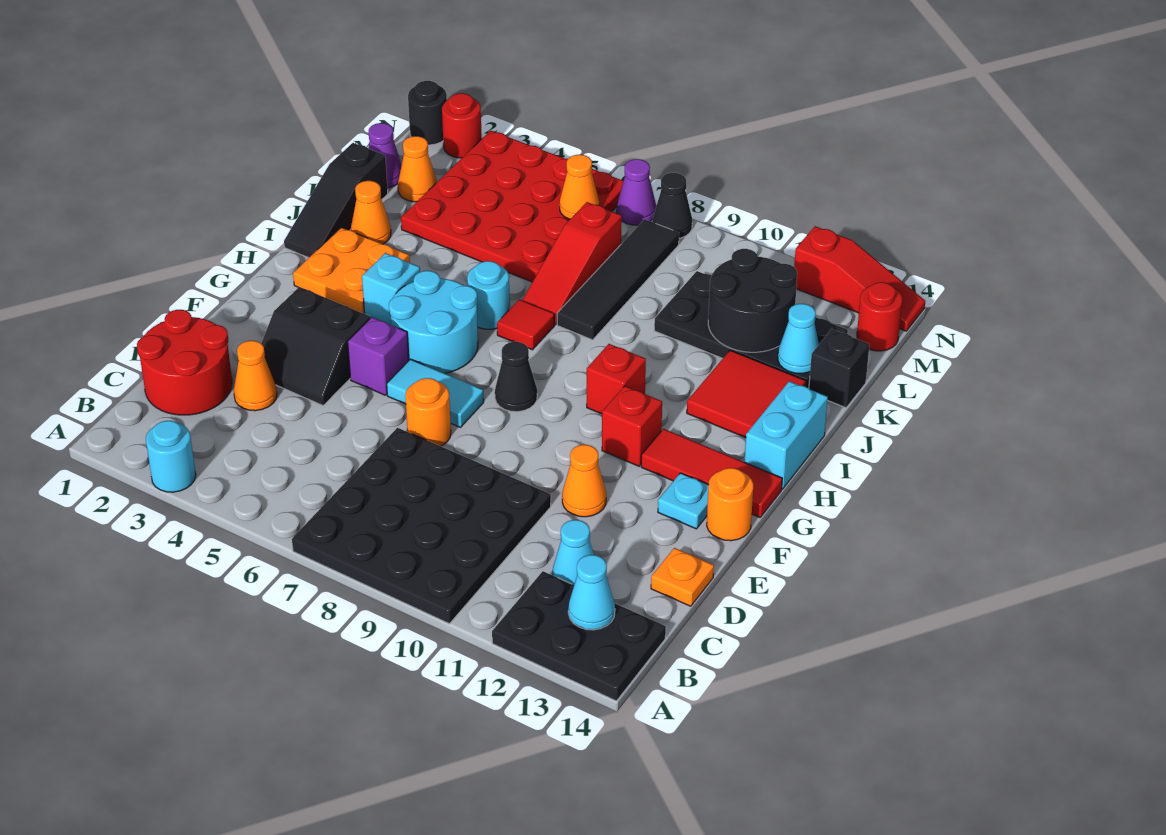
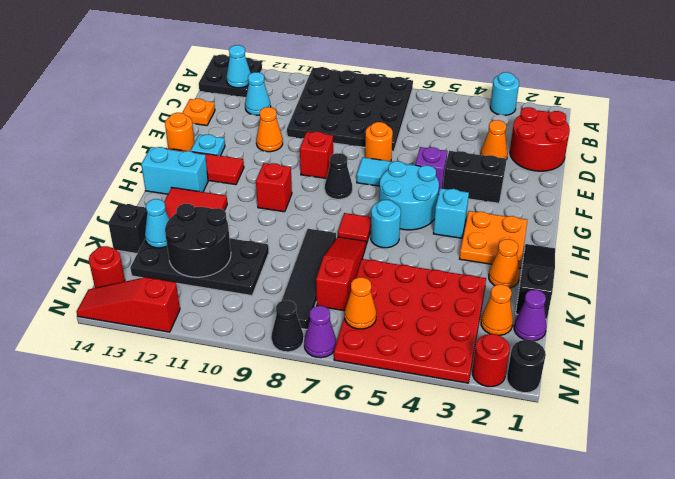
black 2x3 plate [492,571,666,701] -> black 2x2 plate [199,54,262,98]
red 1x1 brick [602,386,662,466] -> red 1x1 brick moved to [300,132,333,179]
cyan 1x2 brick [745,381,828,489] -> cyan 1x2 brick turned to [141,147,208,194]

